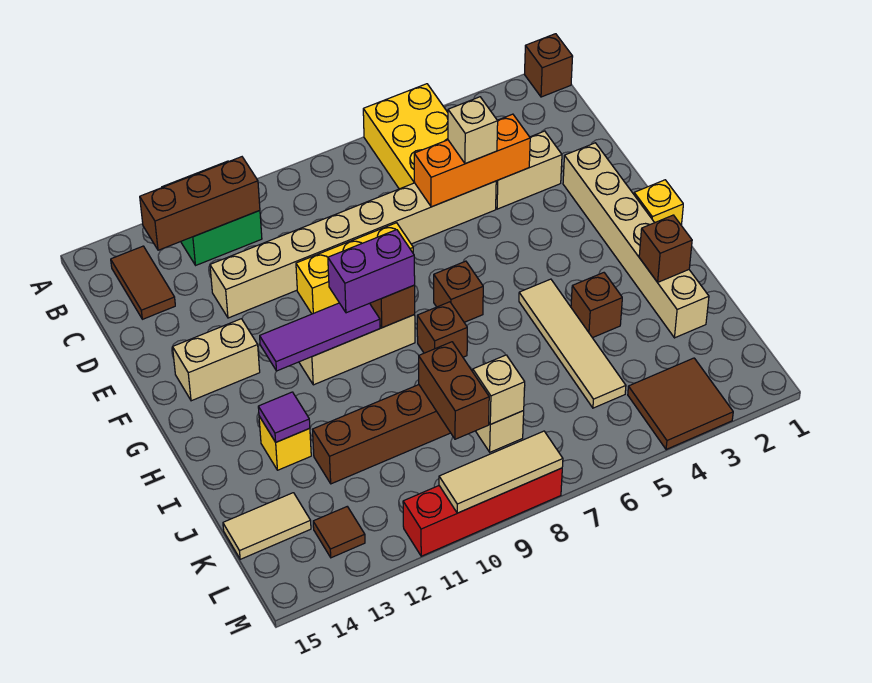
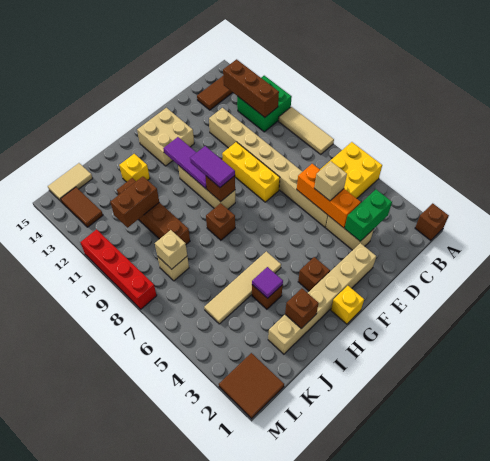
none -> green 1x2 brick [345,190,392,241]
tan 1x2 brick [173,319,260,401] -> tan 2x2 brick [137,108,194,166]
brown 1x1 brick [434,261,483,322] -> brown 1x1 brick moved to [298,257,330,291]
purple 1x2 brick [328,230,415,313] -> purple 1x2 tile [190,146,235,187]
purple 1x1 tile [258,392,310,442] -> purple 1x1 tile moved to [252,267,283,298]
brown 1x2 brick [419,342,489,439] -> brown 1x2 brick moved to [110,177,159,228]
tan 1x2 tile [223,493,311,559] -> tan 1x2 tile turned to [48,163,93,202]
brown 2x2 tile [628,358,733,450] -> brown 2x2 tile moved to [219,353,284,419]
brown 1x1 tile [313,507,365,558] -> brown 1x2 tile [61,187,103,227]
tan 1x3 tile [439,431,563,513] -> tan 1x3 tile moved to [278,107,334,154]

